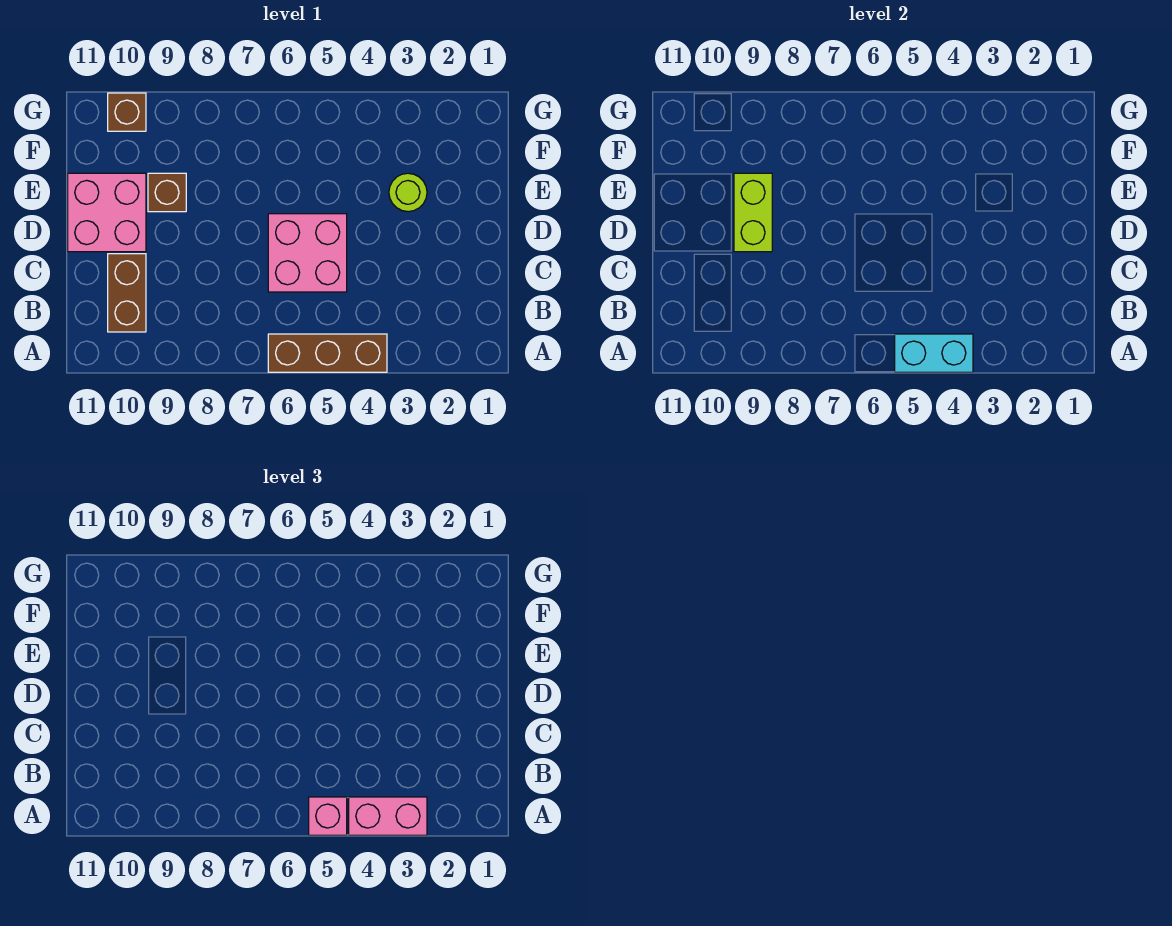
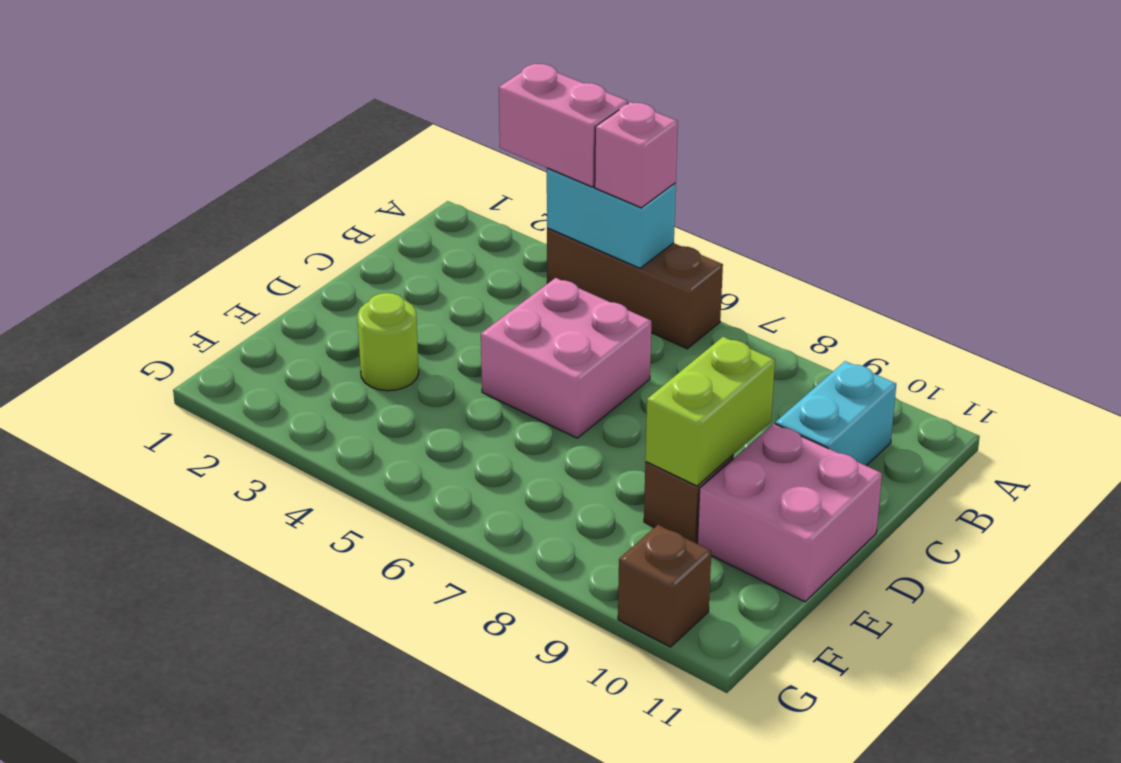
brown 1x2 brick [108,254,146,332] -> cyan 1x2 brick [775,361,896,466]

